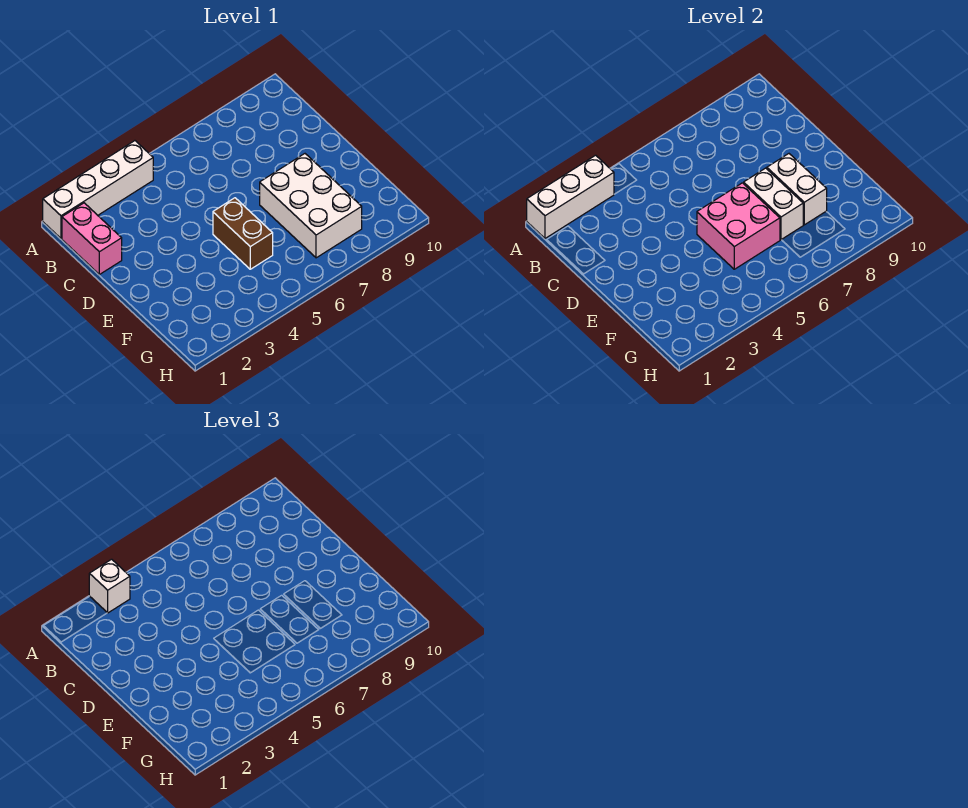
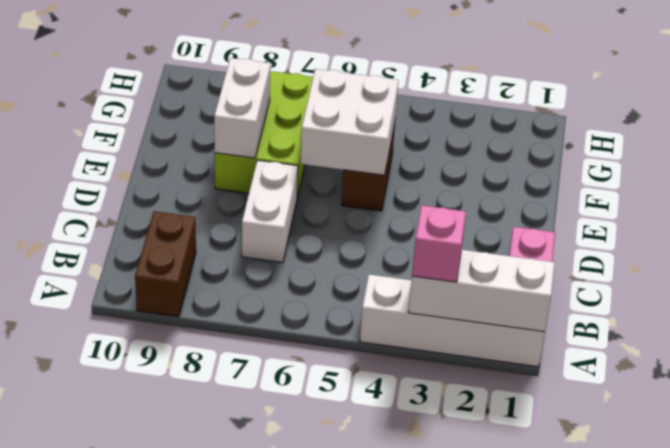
white 1x1 brick [89,559,130,613] -> pink 1x1 brick [412,205,466,282]
none -> brown 1x2 brick [135,211,196,317]
pink 2x2 brick [697,183,780,269] -> white 2x2 brick [300,69,398,175]
white 2x3 brick [260,154,362,258] -> lime 2x3 brick [215,71,313,198]
white 1x2 brick [744,168,803,240] -> white 1x2 brick moved to [242,160,298,263]

